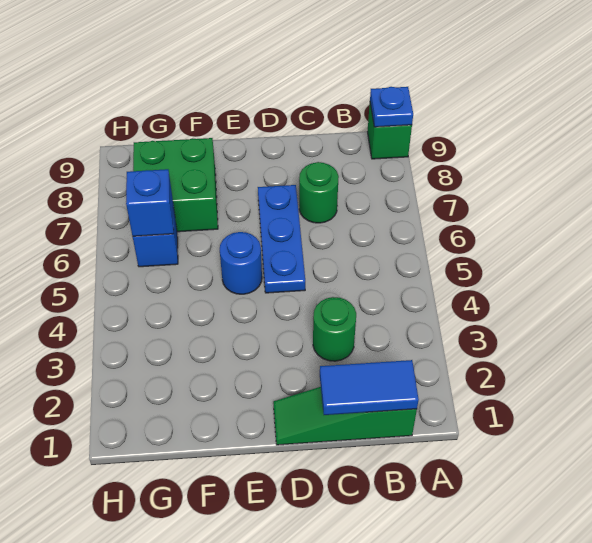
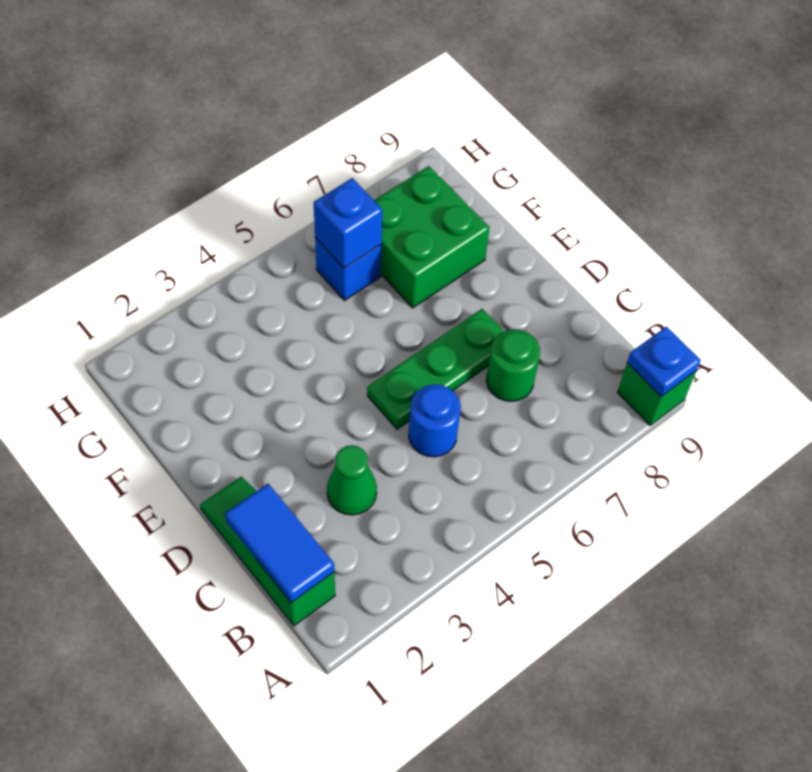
green 1x1 round brick [313,297,356,361] -> green 1x1 cone [327,445,377,515]
blue 1x3 plate [258,185,305,293] -> green 1x3 plate [367,309,504,429]
blue 1x1 round brick [220,232,262,294] -> blue 1x1 round brick moved to [409,384,461,457]

